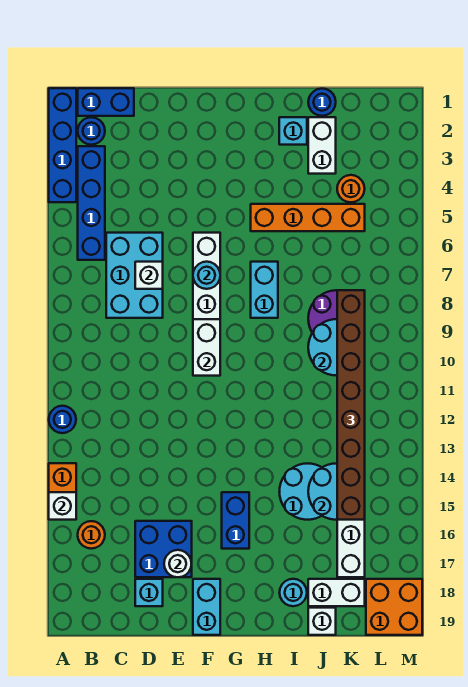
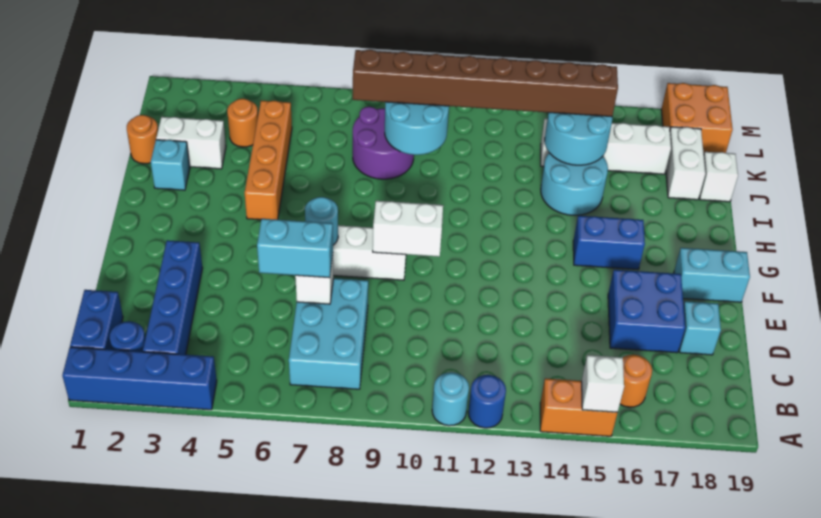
blue 1x4 brick [78,146,105,260] -> blue 1x4 brick turned to [143,240,203,355]
cyan 2x3 brick [106,233,163,318] -> cyan 2x3 brick turned to [289,278,368,389]
white 1x1 round brick [164,550,192,577] -> none
cyan 1x2 brick [251,262,278,318] -> cyan 1x2 brick moved to [257,219,333,278]
cyan 1x1 round brick [280,579,307,606] -> cyan 1x1 round brick moved to [432,372,469,426]
blue 1x1 round brick [308,89,336,116] -> orange 1x1 round brick [127,115,158,164]

